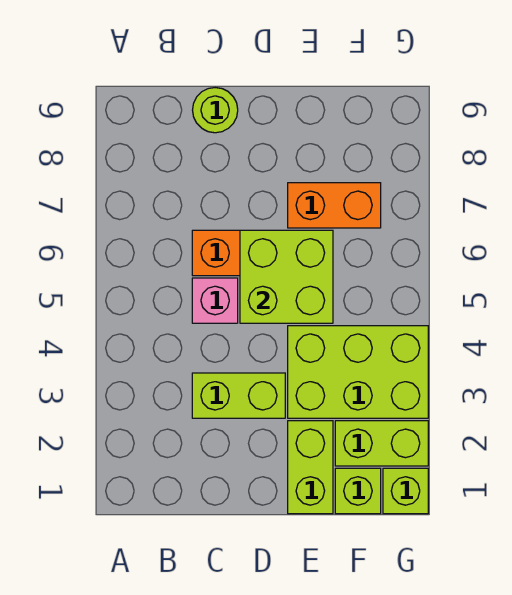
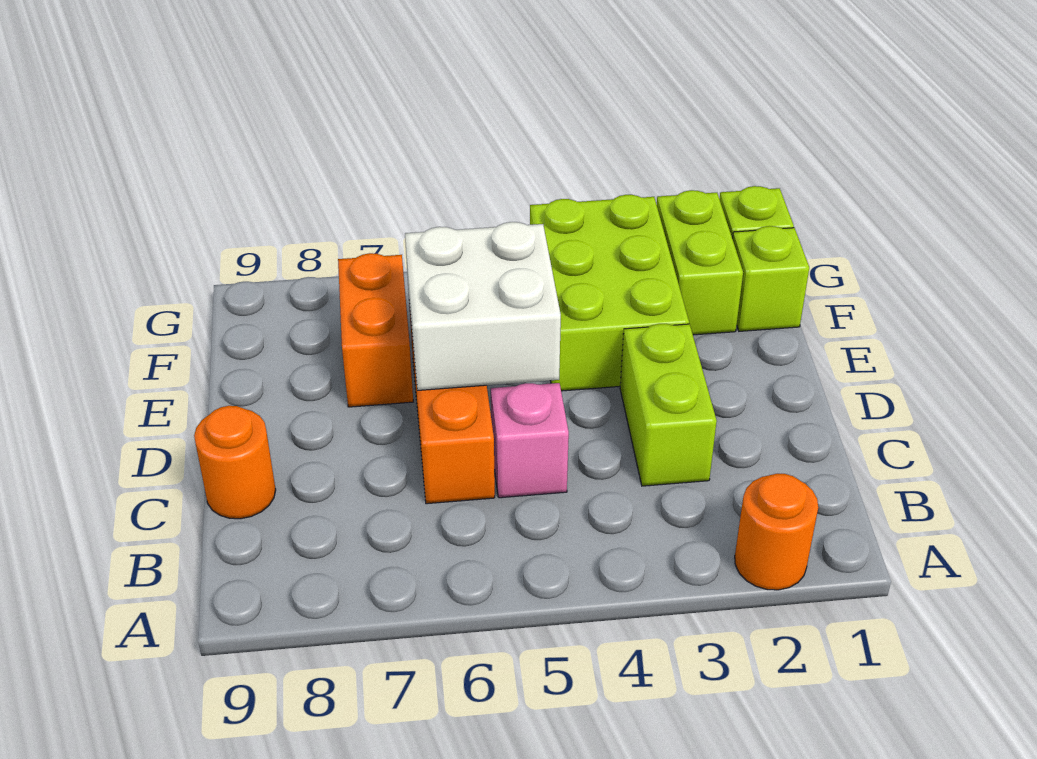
none -> orange 1x1 round brick [735,474,818,590]
lime 1x1 round brick [193,88,238,133] -> orange 1x1 round brick [194,406,276,519]
lime 2x2 brick [240,230,333,323] -> white 2x2 brick [405,222,561,391]
lime 1x2 brick [288,421,333,514] -> none

